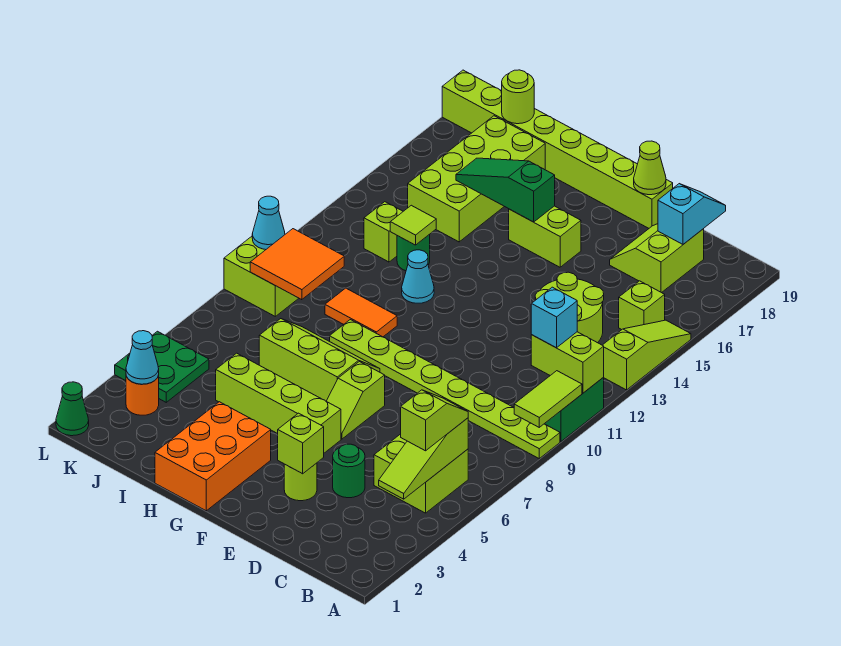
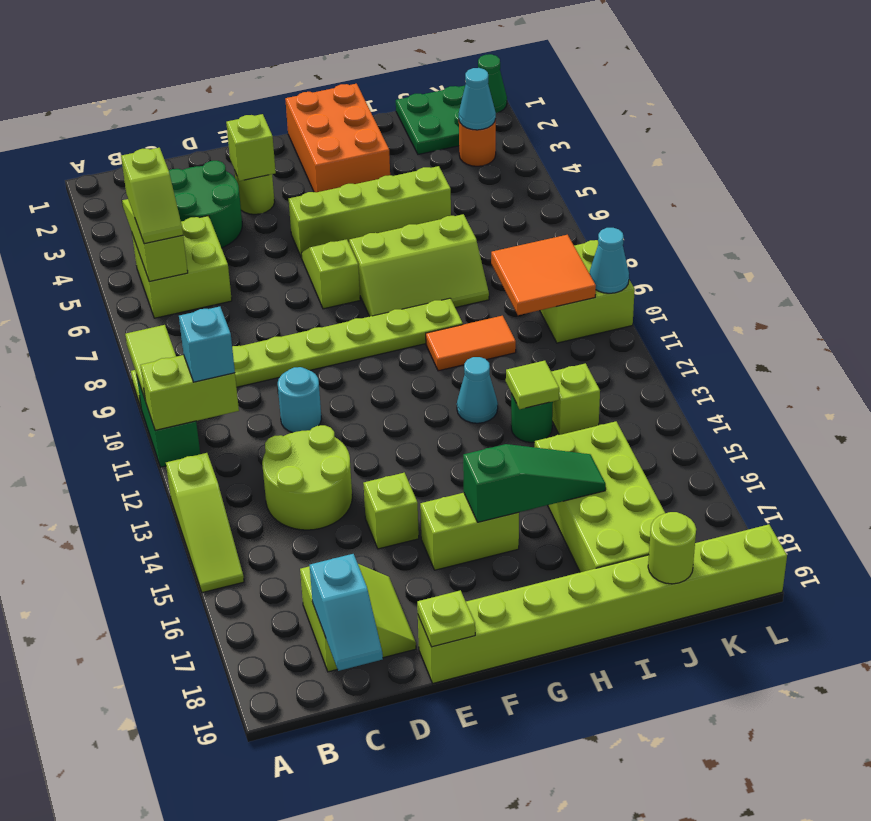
lime 1x1 brick [619,281,665,330] -> lime 1x1 brick moved to [363,473,419,549]
green 1x1 round brick [333,444,365,498] -> green 2x2 round brick [169,161,242,248]
none -> cyan 1x1 round brick [278,367,321,433]
lime 1x1 cone [634,141,666,195] -> lime 1x1 plate [417,590,475,647]
green 2x2 plate [115,331,209,402] -> green 2x2 plate moved to [396,86,465,154]

